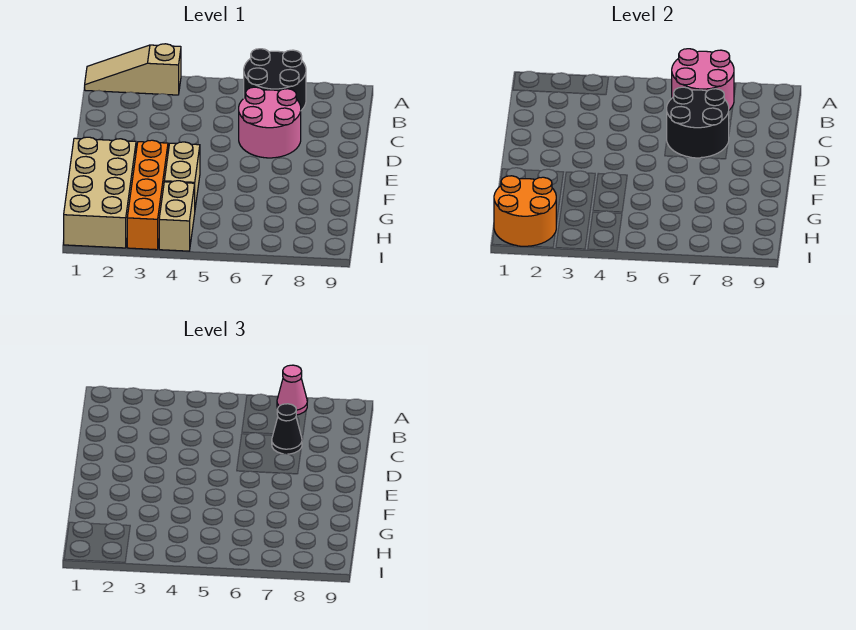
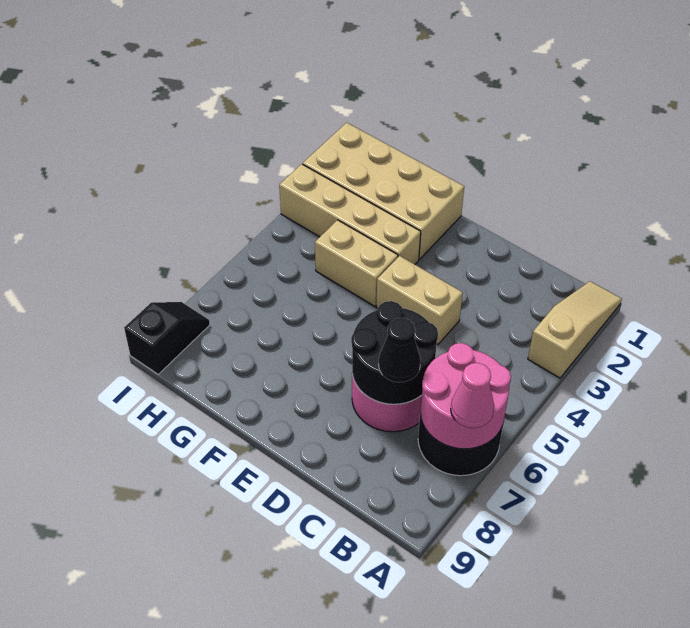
orange 1x4 brick [127,140,168,250] -> tan 1x4 brick [279,164,421,264]
orange 2x2 round brick [494,176,556,246] -> none
tan 1x2 brick [159,181,195,251] -> tan 1x2 brick moved to [376,256,463,344]
none -> black 1x2 slope [124,302,210,374]

